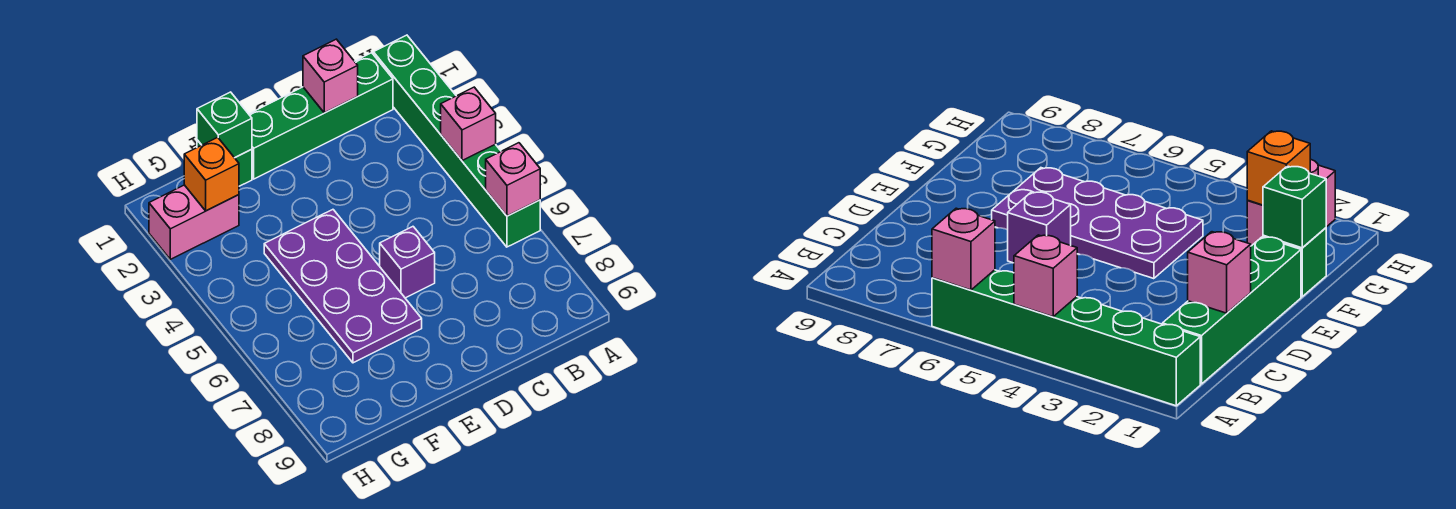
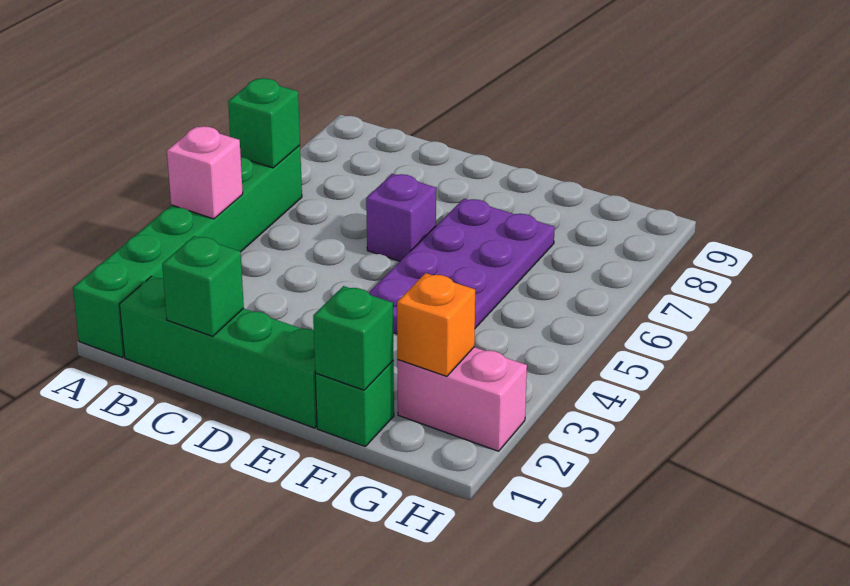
pink 1x1 brick [486,143,540,216] -> green 1x1 brick [228,78,300,168]
pink 1x1 brick [303,39,358,113] -> green 1x1 brick [162,236,244,336]

